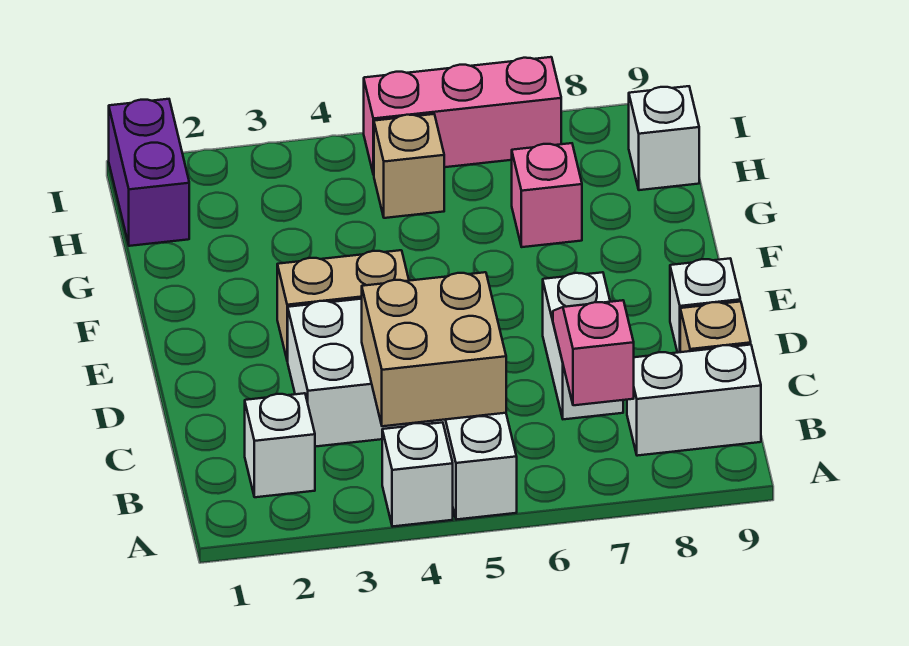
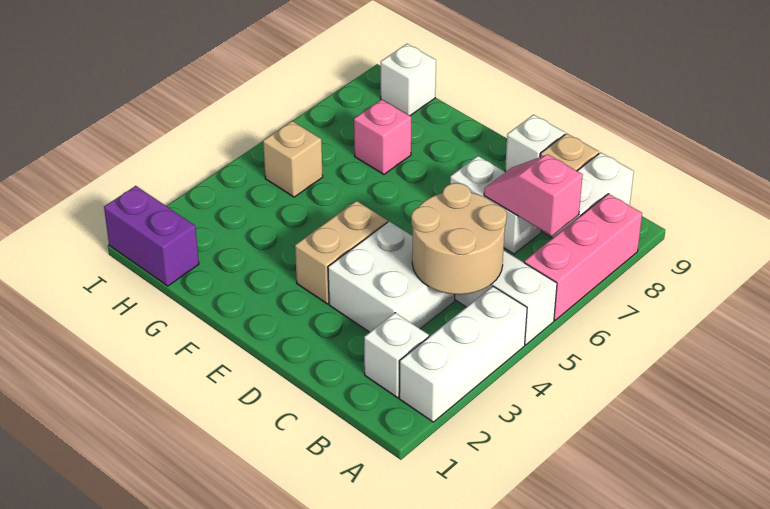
white 1x1 brick [382,422,453,527] -> white 1x3 brick [399,286,527,422]
tan 2x2 brick [362,272,506,426] -> tan 2x2 round brick [411,183,507,294]
pink 1x3 brick [364,57,561,175] -> pink 1x3 brick moved to [524,194,642,320]

